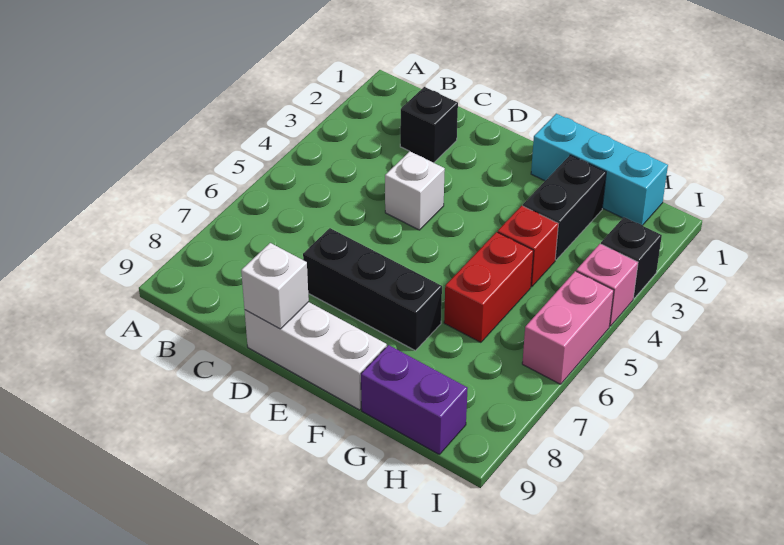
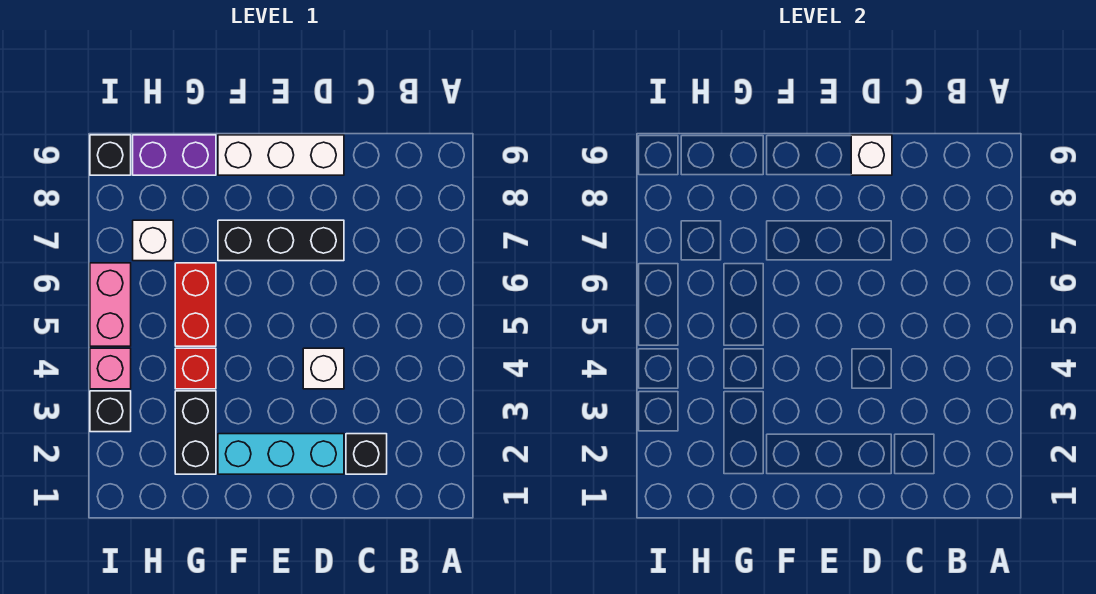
cyan 1x3 brick [531,114,668,226] -> cyan 1x3 brick moved to [218,434,344,474]
none -> white 1x1 brick [133,220,173,261]
none -> black 1x1 brick [90,135,131,175]

